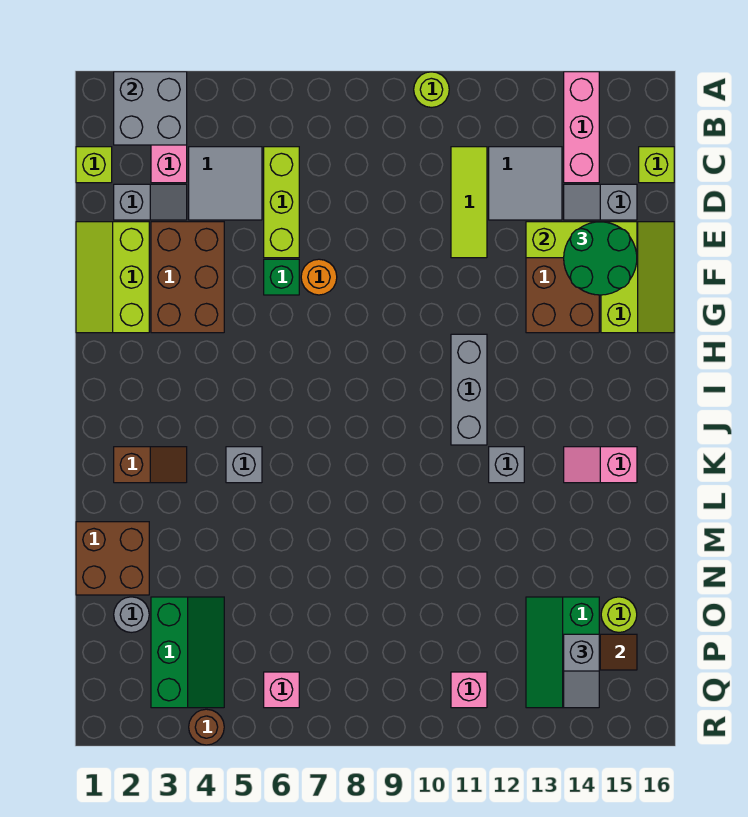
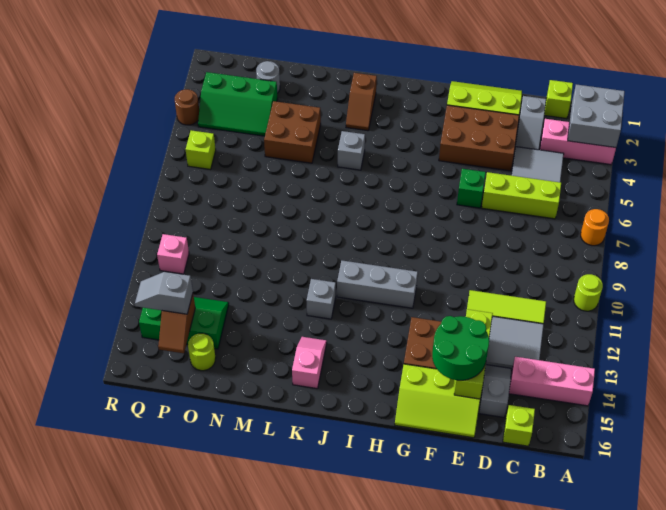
orange 1x1 round brick [301,259,337,295] -> orange 1x1 round brick moved to [581,209,609,246]
brown 2x2 brick [76,522,149,595] -> brown 2x2 brick moved to [264,101,321,163]
pink 1x1 brick [264,672,299,708] -> lime 1x1 brick [186,130,216,169]

